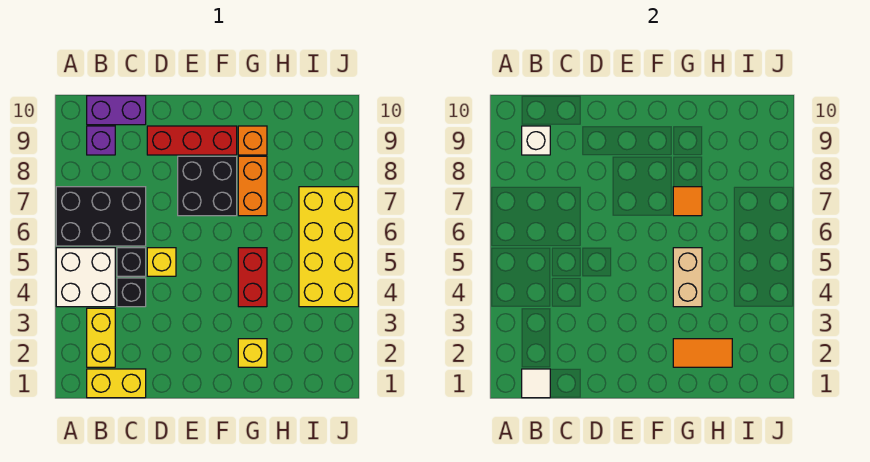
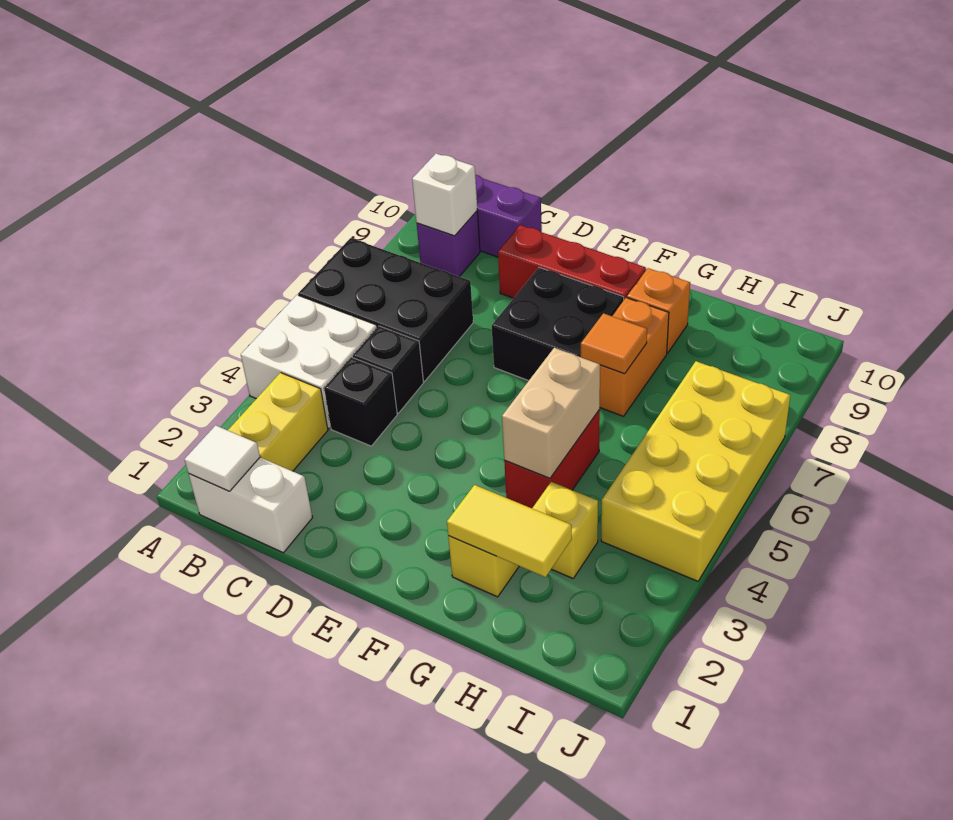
yellow 1x2 brick [87,369,146,398] -> white 1x2 brick [189,458,313,553]
yellow 1x1 brick [147,248,176,276] -> yellow 1x1 brick moved to [532,482,598,578]
orange 1x2 tile [673,339,732,367] -> yellow 1x2 tile [447,485,572,577]

